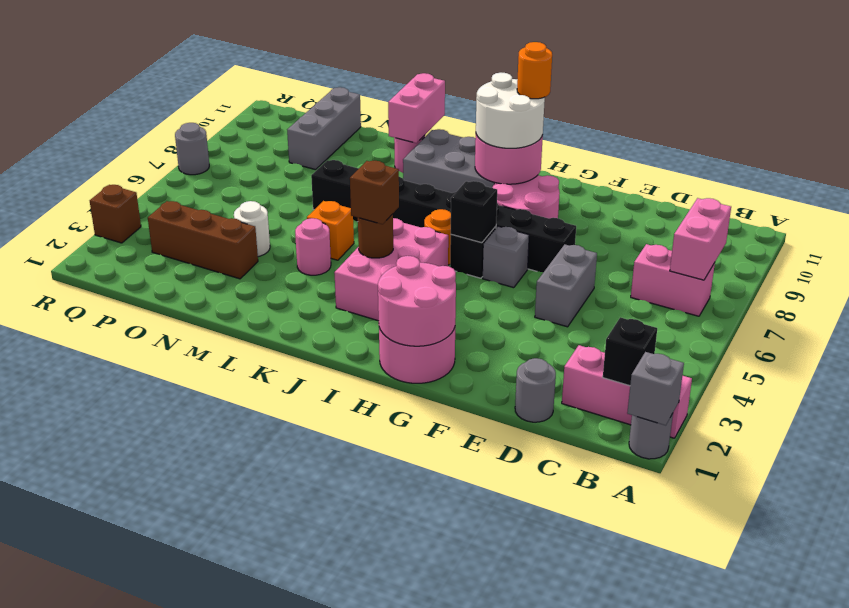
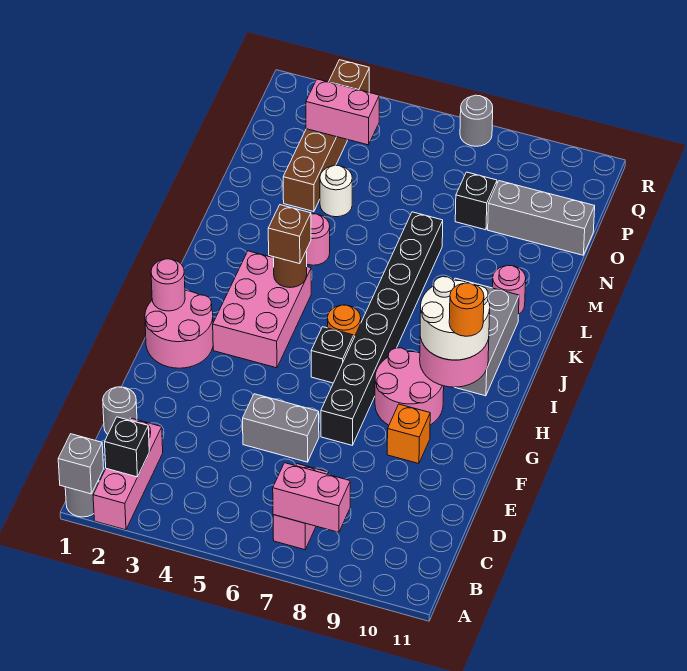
pink 2x2 round brick [378,256,456,346] -> pink 1x1 round brick [151,259,185,311]
grey 1x1 brick [483,227,529,288] -> none
black 1x1 brick [451,181,497,243] -> black 1x1 brick moved to [455,172,497,230]
pink 2x3 brick [334,218,448,321] -> pink 2x3 brick turned to [213,251,311,368]
orange 1x1 brick [307,201,354,260] -> orange 1x1 brick moved to [387,404,430,464]
pink 1x2 brick [388,73,445,143] -> pink 1x2 brick moved to [306,79,379,145]

